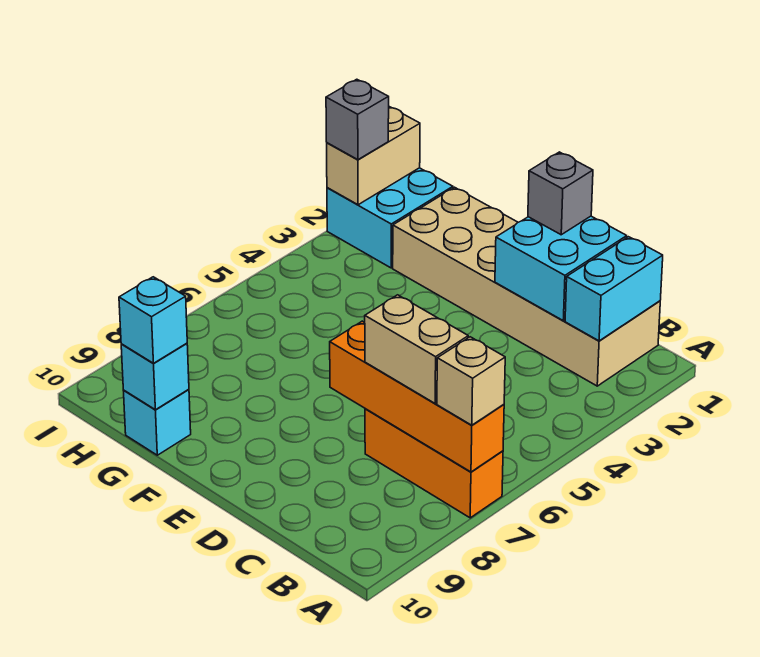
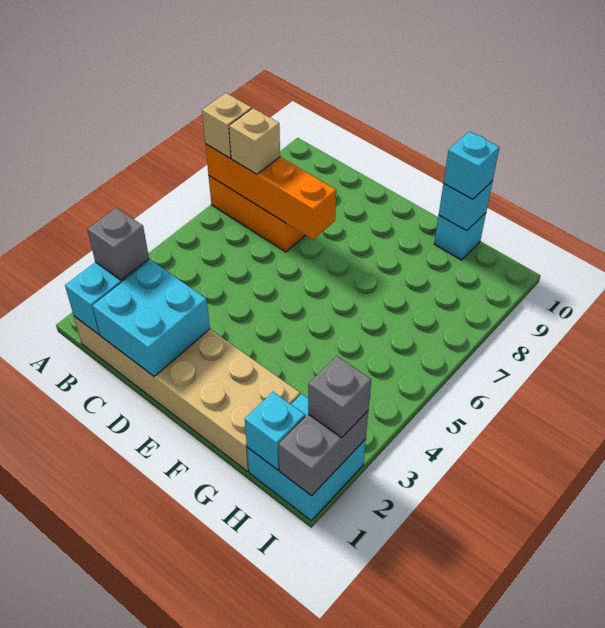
tan 1x2 brick [365,295,468,403] -> tan 1x1 brick [229,108,280,174]
grey 1x1 brick [528,152,593,235] -> grey 1x1 brick moved to [87,208,149,280]
none -> cyan 1x1 brick [245,392,305,470]
tan 1x2 brick [327,107,420,205] -> grey 1x2 brick [278,411,368,496]

